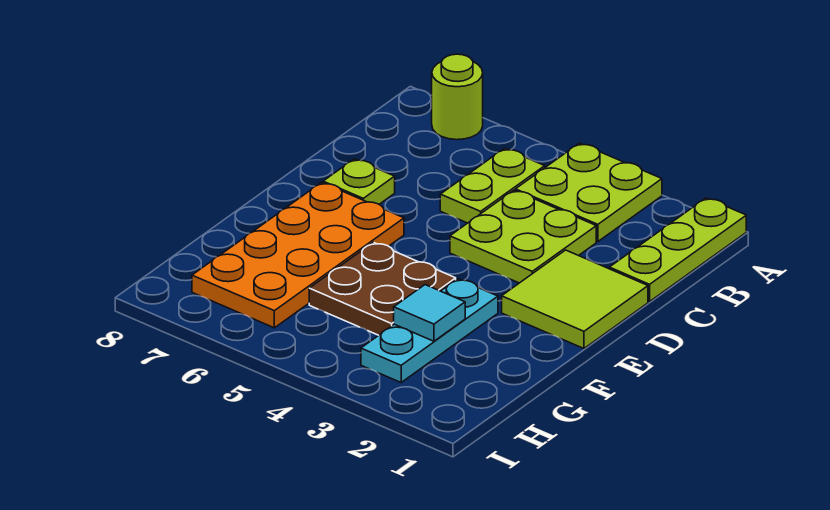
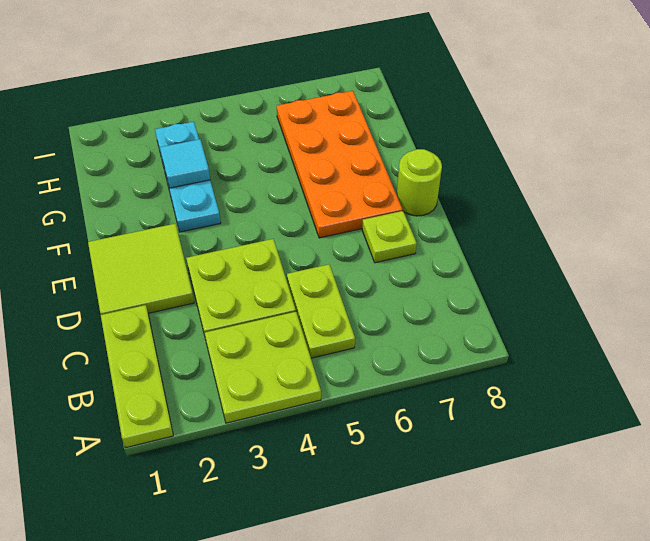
lime 1x1 round brick [432,54,483,140] -> lime 1x1 round brick moved to [397,149,442,216]
brown 2x2 plate [309,242,456,335] -> none

